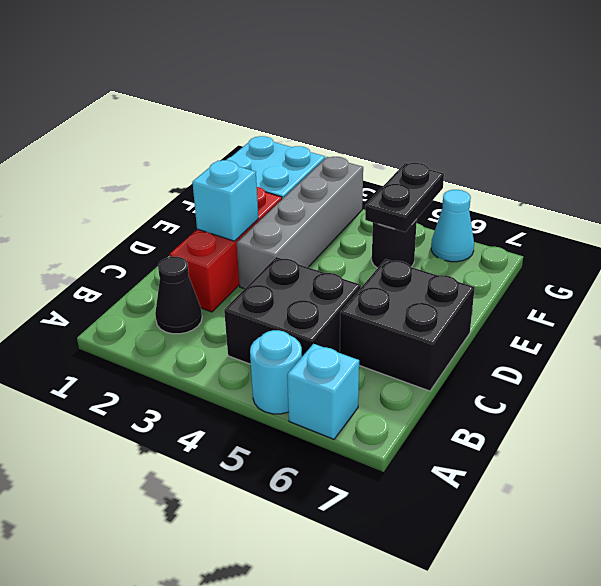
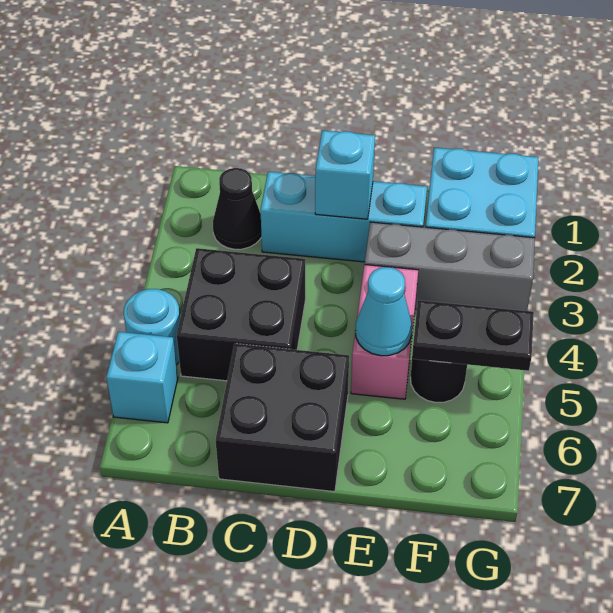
red 1x3 brick [170,187,282,312] -> cyan 1x3 brick [261,172,427,262]
grey 1x4 brick [237,157,363,289] -> grey 1x3 brick [365,222,535,311]
none -> pink 1x2 brick [351,265,418,399]
cyan 1x1 cone [431,190,474,262] -> cyan 1x1 cone moved to [355,267,412,356]

